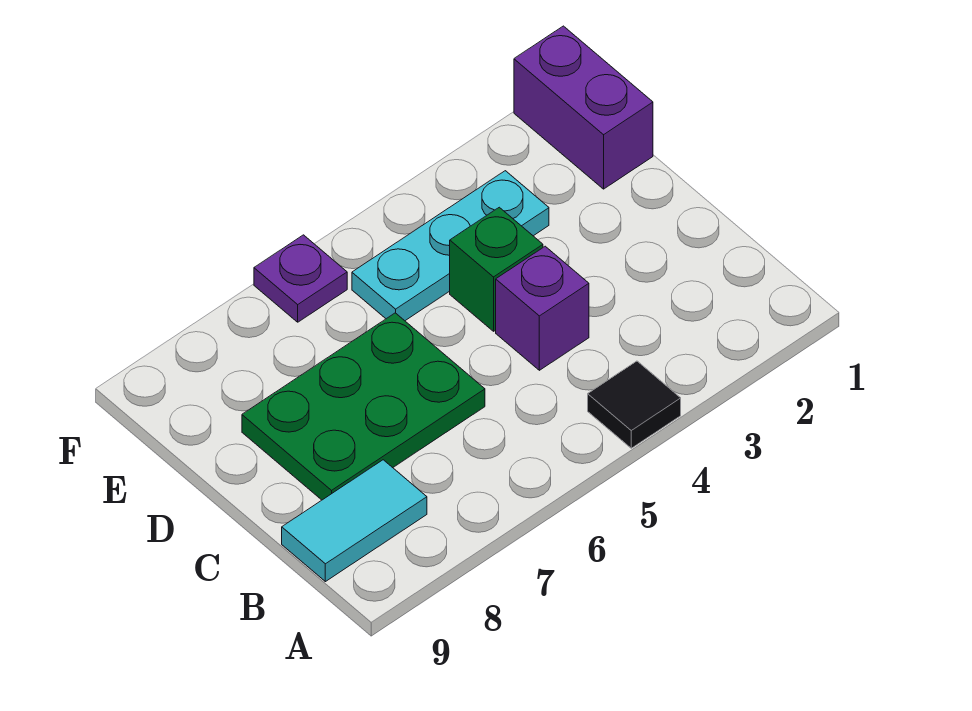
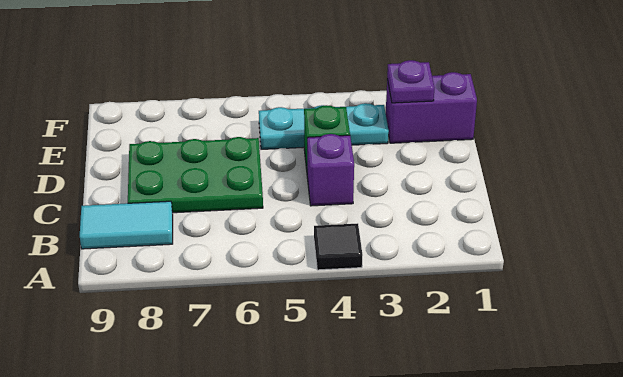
purple 1x2 brick [514,26,653,189] -> purple 1x2 brick turned to [386,72,477,143]
purple 1x1 plate [254,235,347,322] -> purple 1x1 plate moved to [387,60,434,103]

